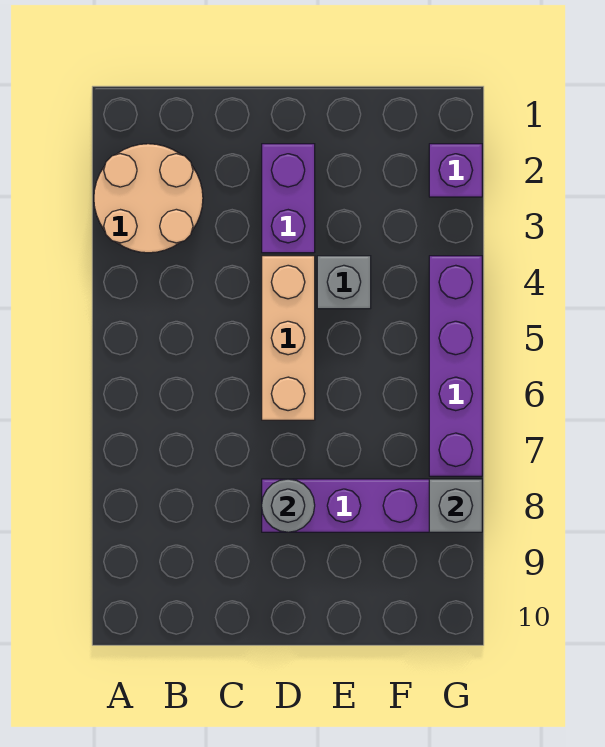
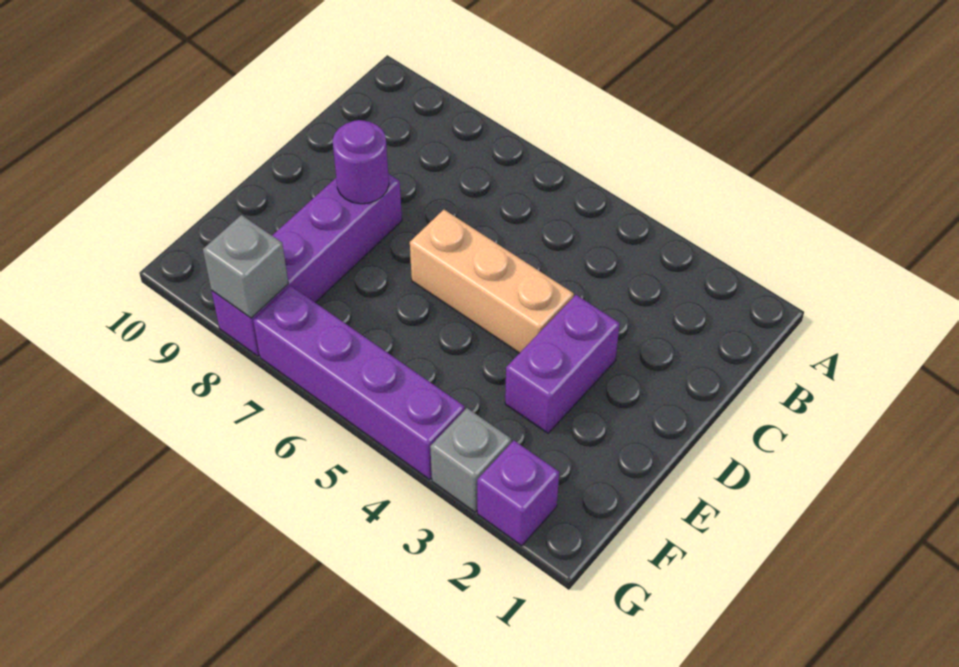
tan 2x2 round brick [94,144,203,253] -> none
purple 1x2 brick [262,144,315,253] -> purple 1x2 brick turned to [505,295,620,433]
grey 1x1 round brick [262,479,315,532] -> purple 1x1 round brick [333,120,389,204]
grey 1x1 brick [317,256,371,309] -> grey 1x1 brick moved to [430,408,511,512]

